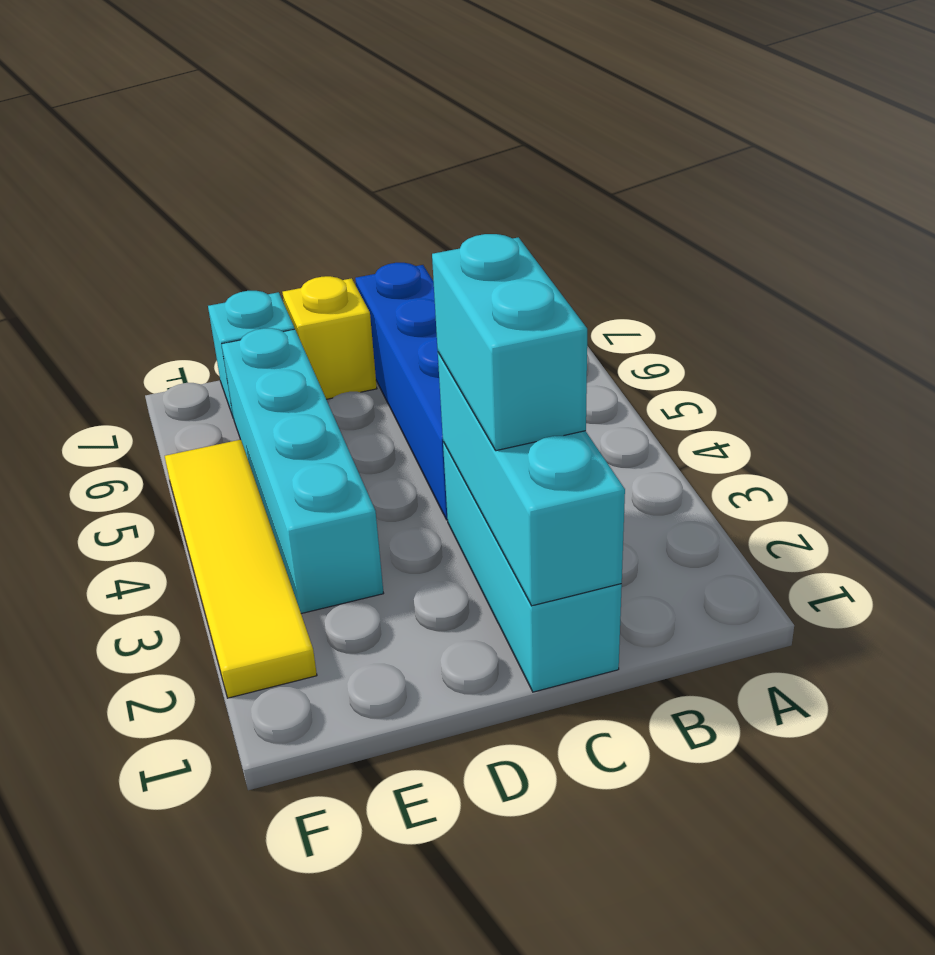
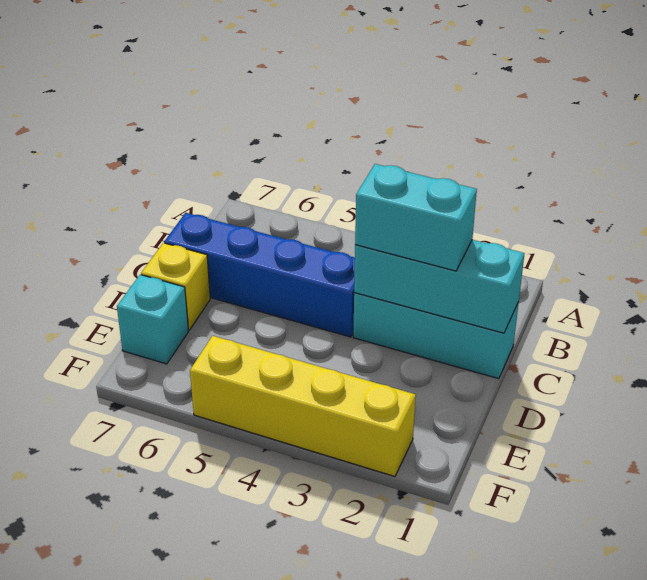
cyan 1x4 brick [222,328,384,614] -> none
yellow 1x4 tile [165,440,317,698] -> yellow 1x4 brick [190,336,416,476]

